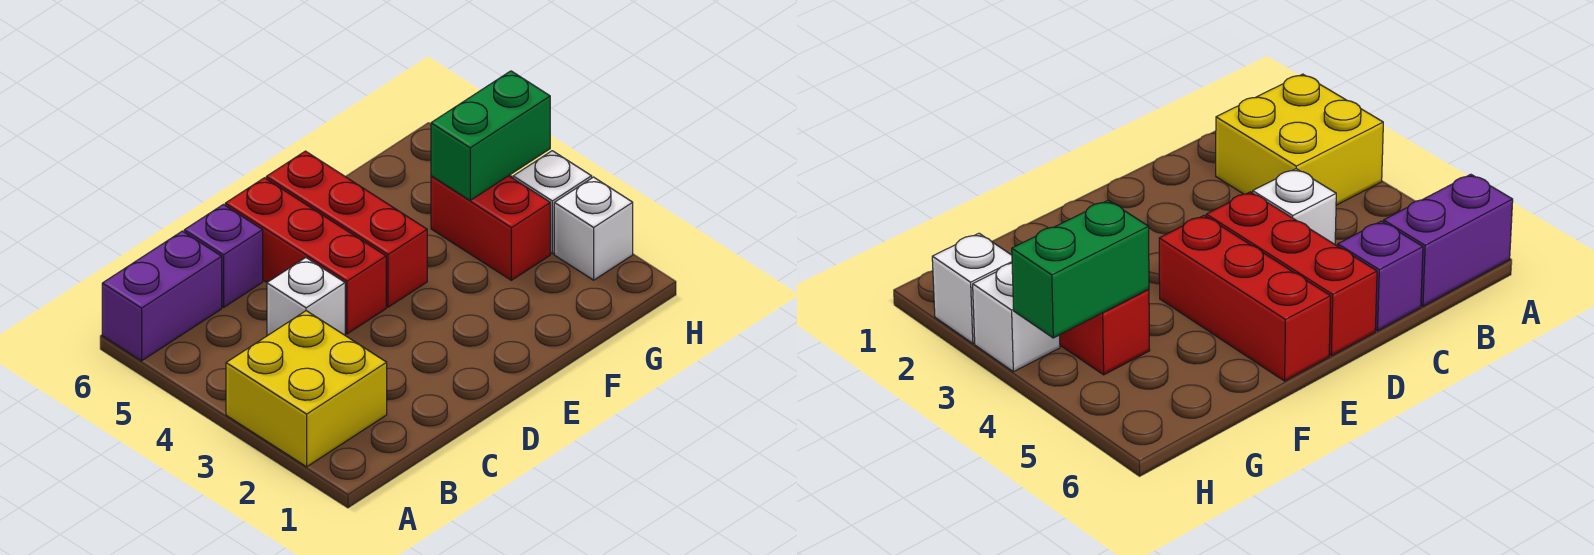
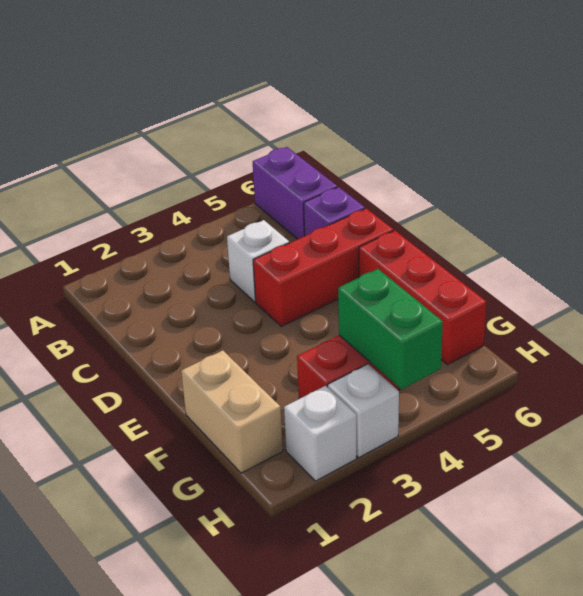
yellow 2x2 brick [226,311,387,467] -> none
red 1x3 brick [266,151,427,307] -> red 1x3 brick turned to [359,230,486,365]
none -> tan 1x2 brick [181,350,283,473]

